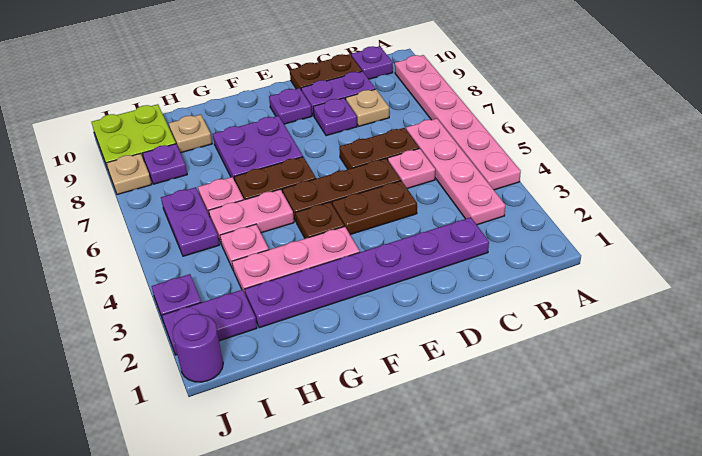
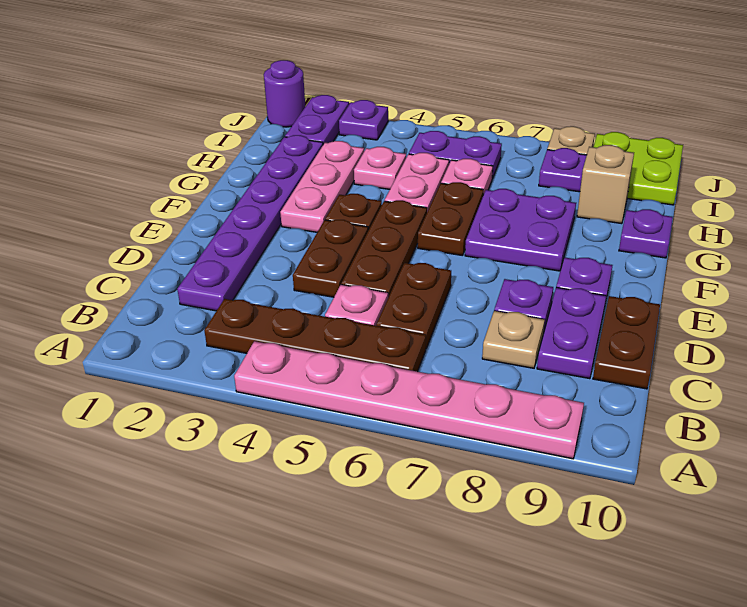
pink 1x4 plate [406,119,505,225] -> brown 1x4 plate [204,299,426,372]
purple 1x1 plate [351,46,393,79] -> purple 1x1 plate moved to [619,209,673,258]
tan 1x1 plate [169,114,212,153] -> tan 1x1 brick [577,145,634,224]

